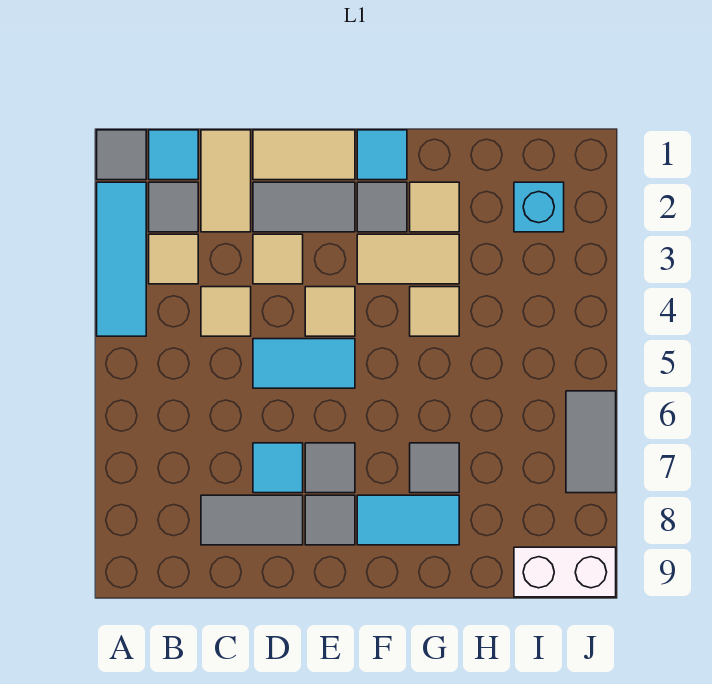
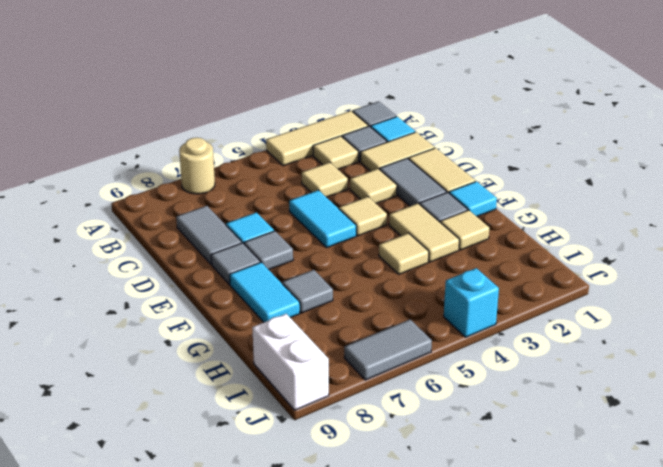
cyan 1x3 tile [97,182,146,336] -> tan 1x3 tile [266,111,368,166]
none -> tan 1x1 round brick [179,138,215,194]
cyan 1x1 brick [514,182,564,232] -> cyan 1x1 brick moved to [444,268,499,337]

